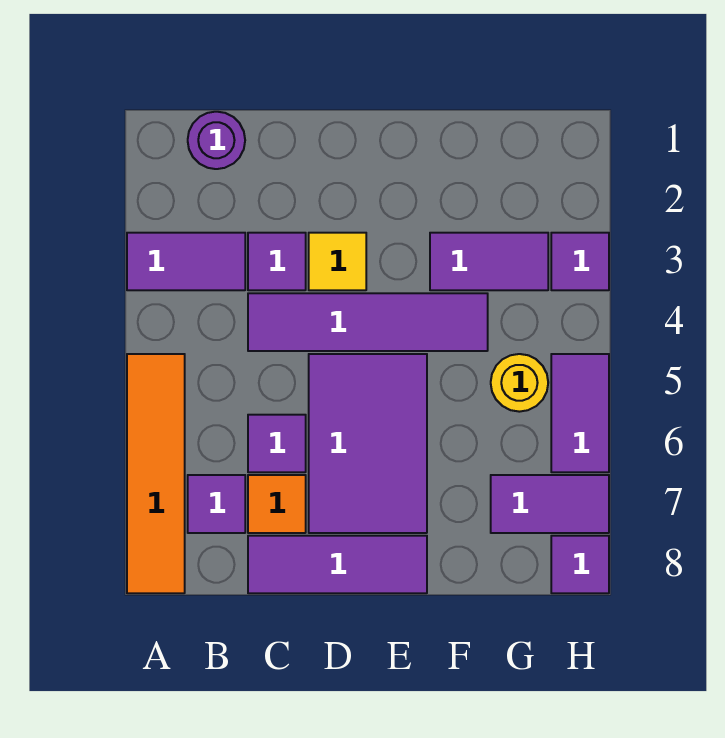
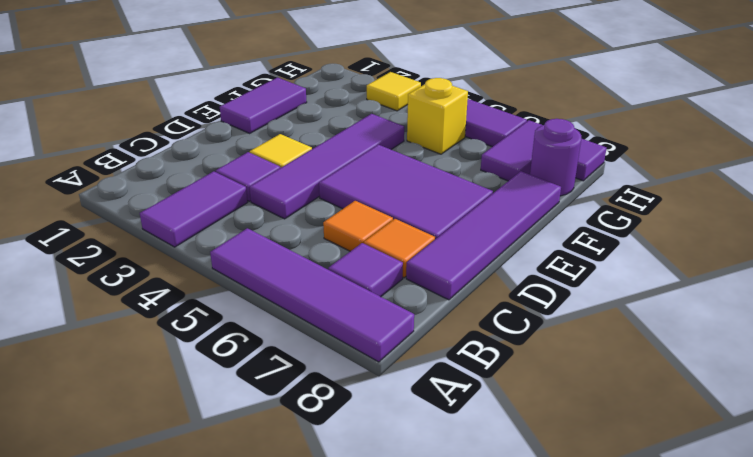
orange 1x4 tile [127,354,185,593] -> purple 1x4 tile [210,228,414,362]
purple 1x1 round brick [188,112,245,169] -> purple 1x1 round brick moved to [530,119,582,196]
purple 1x1 tile [248,415,306,472] -> orange 1x1 tile [323,201,393,251]
purple 1x3 tile [248,536,427,593] -> purple 1x4 tile [406,171,561,300]
purple 1x2 tile [430,233,548,290] -> purple 1x2 tile moved to [220,78,307,133]
yellow 1x1 round brick [491,354,548,412] -> yellow 1x1 brick [407,78,468,154]
purple 1x1 tile [551,233,609,290] -> yellow 1x1 tile [367,72,421,111]

